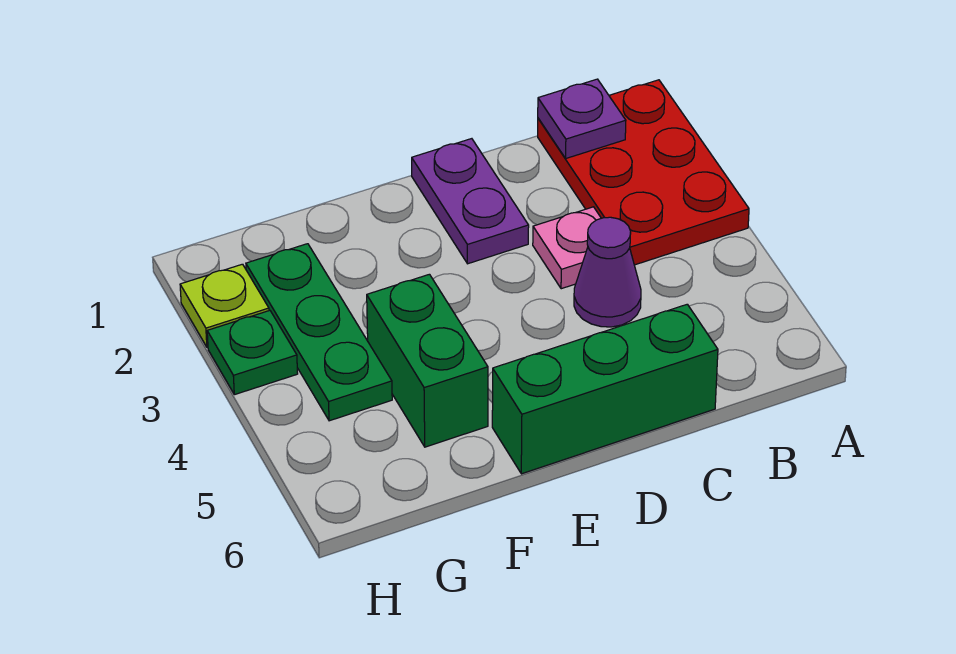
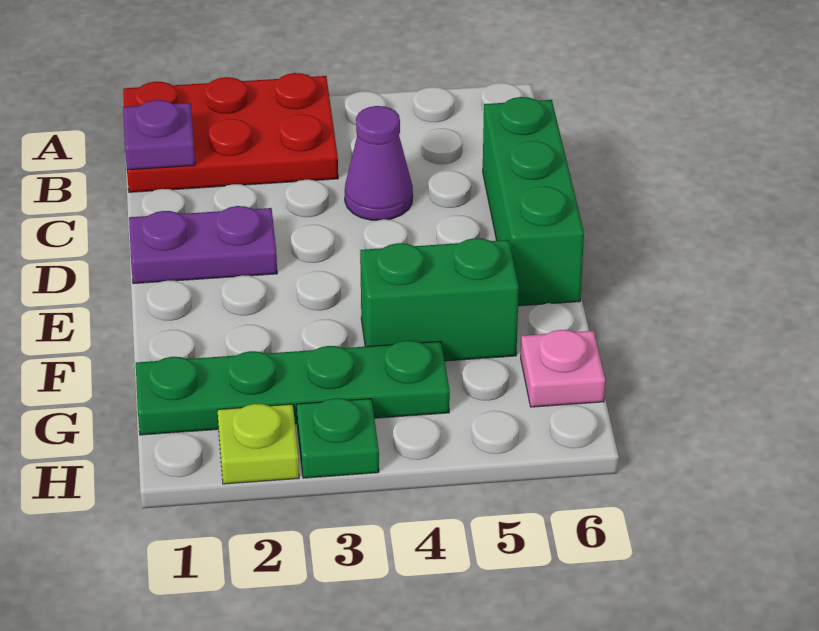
pink 1x1 plate [533,207,601,289] -> pink 1x1 plate moved to [521,330,605,407]
green 1x3 plate [246,244,392,421] -> green 1x4 plate [136,340,450,435]

